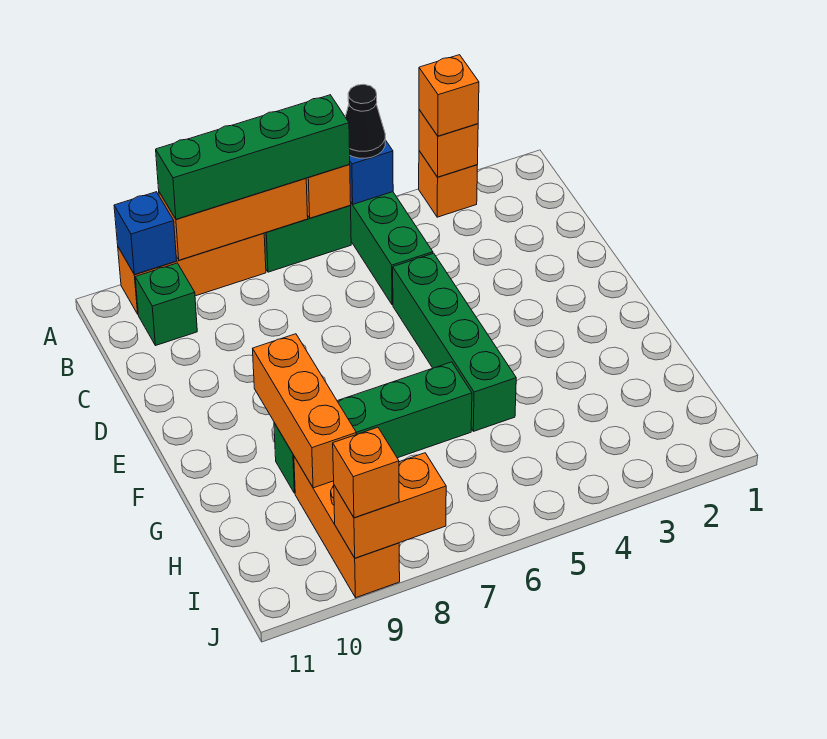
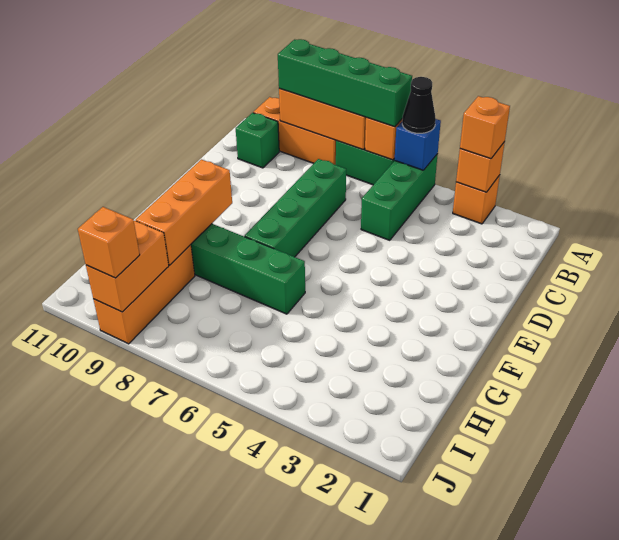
blue 1x1 brick [114,192,177,275] -> none
green 1x4 brick [393,253,516,431] -> green 1x4 brick moved to [245,159,346,257]
orange 1x2 brick [334,453,446,558] -> orange 1x2 brick turned to [86,221,169,312]

